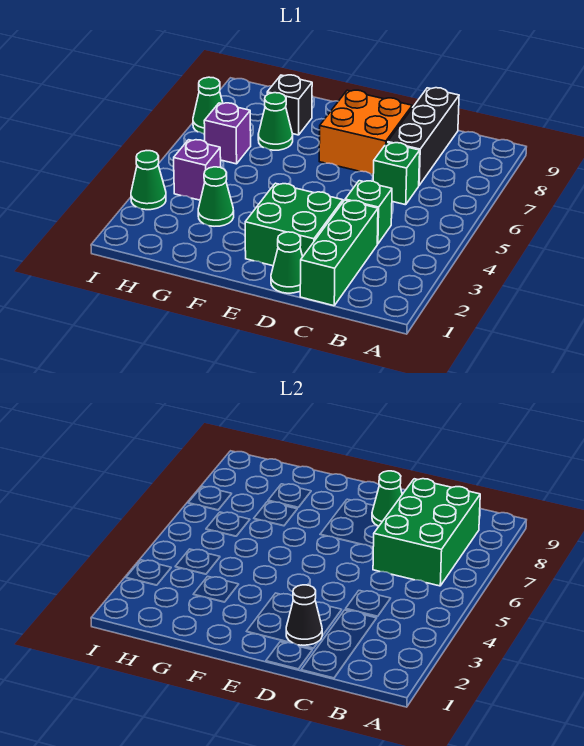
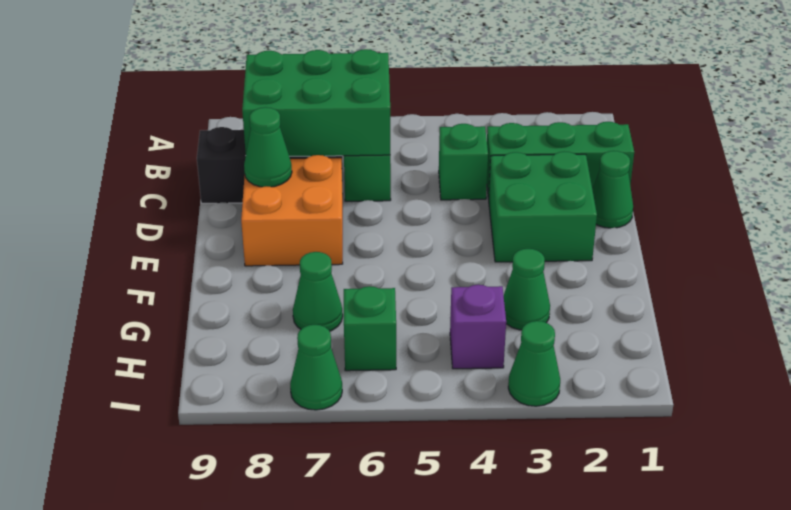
black 1x1 cone [286,585,322,645] -> none
black 1x1 brick [267,75,312,135] -> none
purple 1x1 brick [204,103,251,164] -> green 1x1 brick [344,286,396,371]

